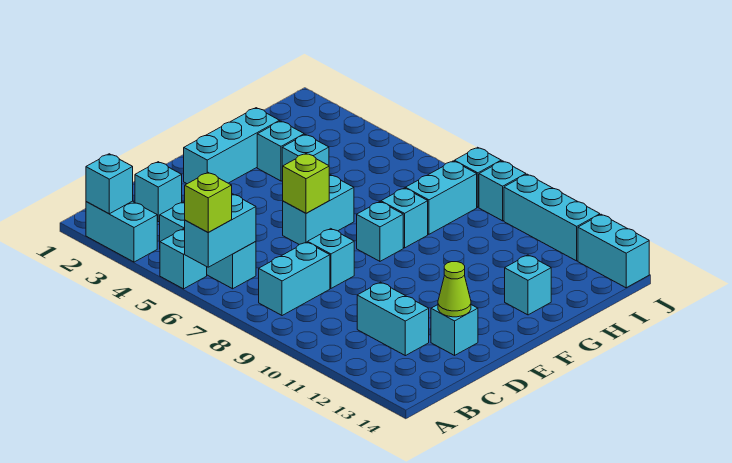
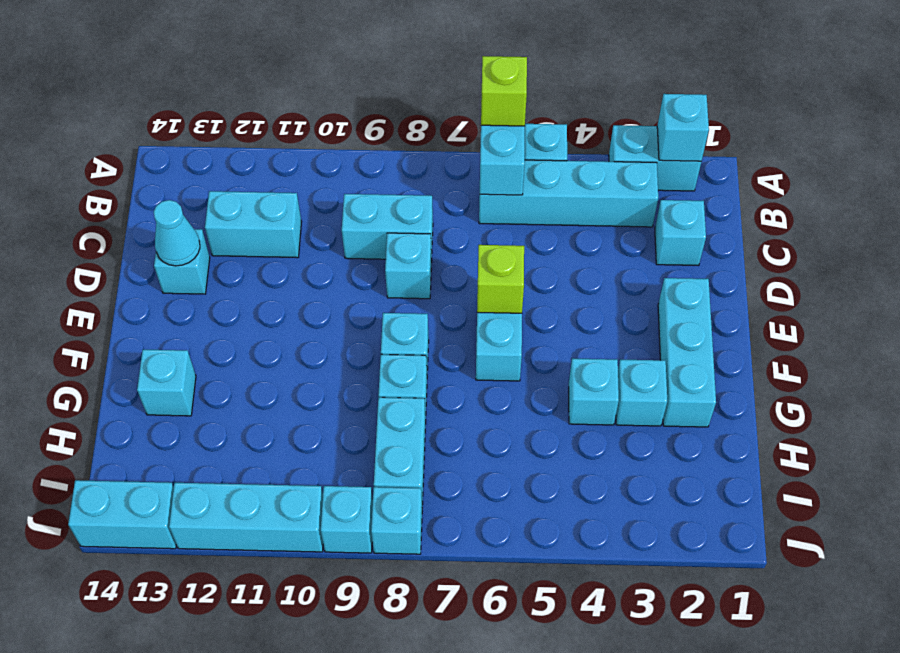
cyan 1x3 brick [160,202,256,289] -> cyan 1x4 brick [479,160,658,227]
cyan 1x2 brick [259,242,330,316] -> cyan 1x2 brick turned to [342,194,433,260]
lime 1x1 cone [438,262,471,317] -> cyan 1x1 cone [154,200,200,266]

